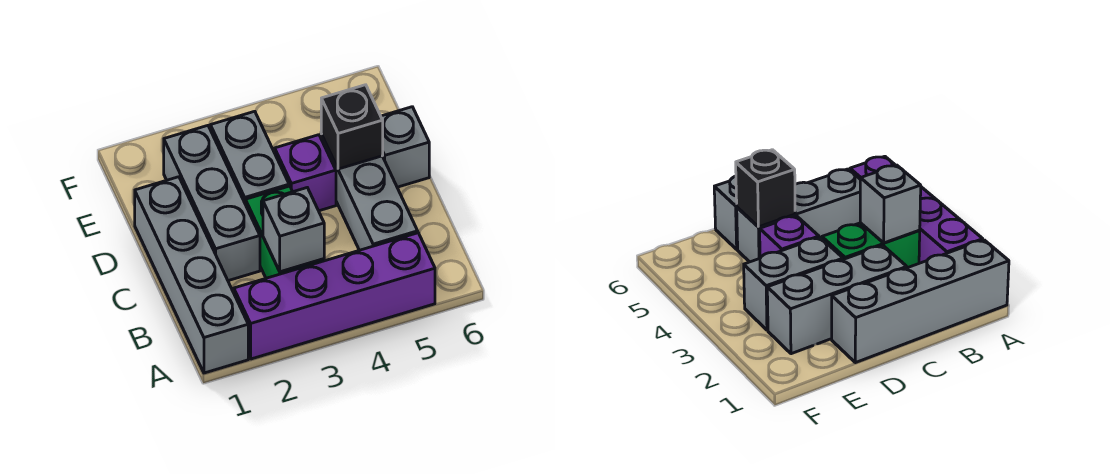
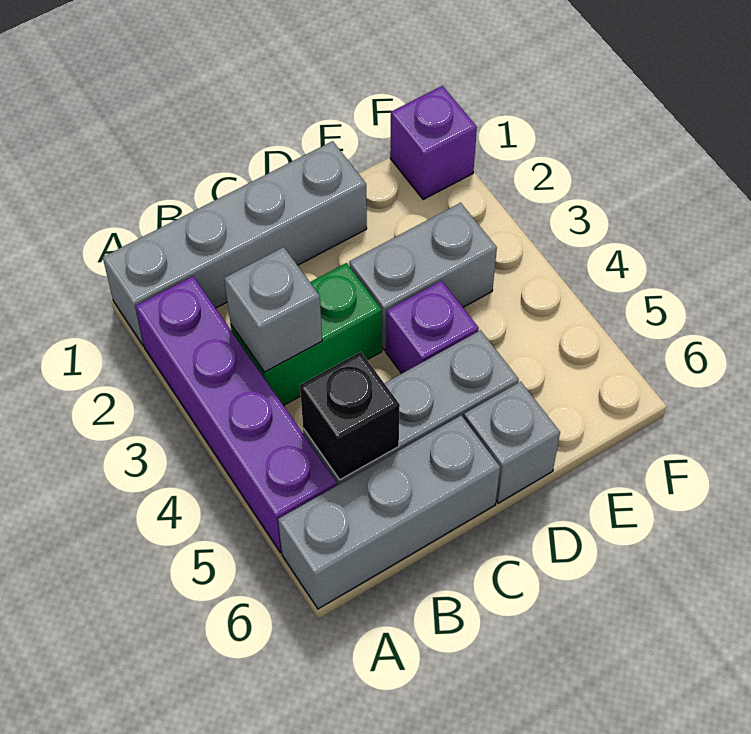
grey 1x3 brick [164,126,260,281] -> grey 1x3 brick moved to [278,415,500,609]
black 1x1 brick [321,85,383,169] -> black 1x1 brick moved to [300,352,400,480]
none -> purple 1x1 brick [390,86,477,200]

